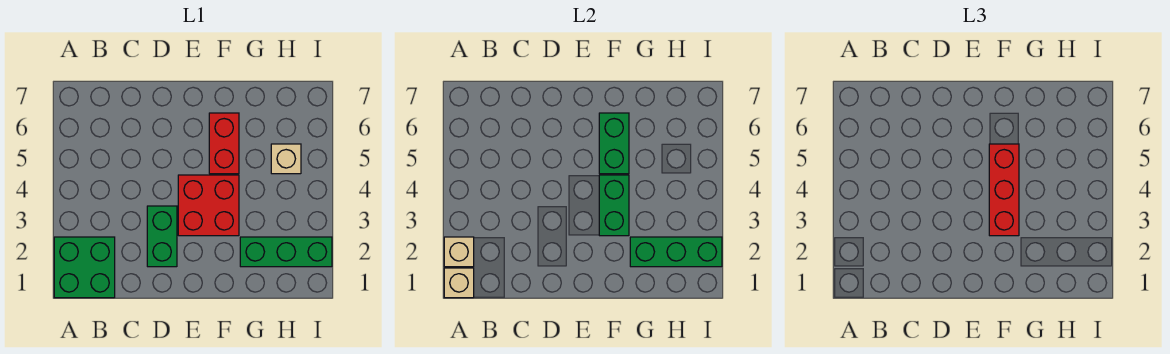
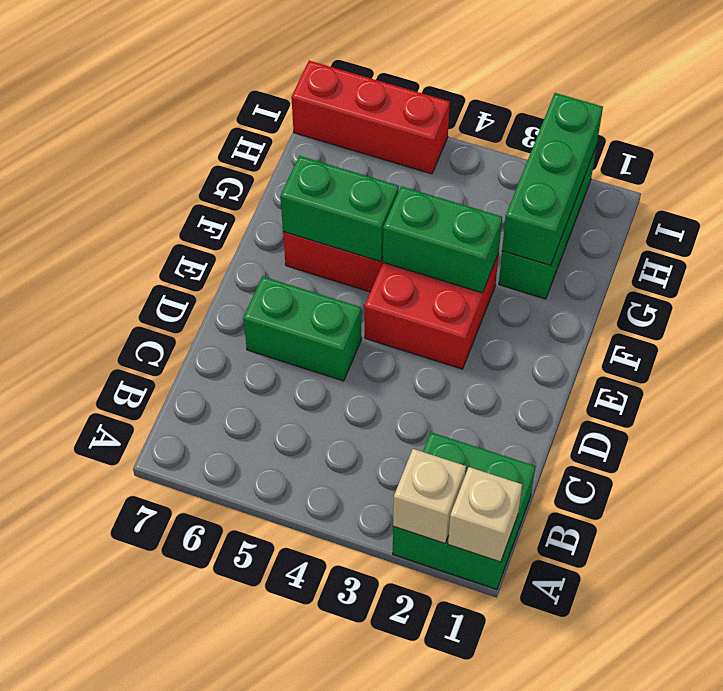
green 1x2 brick [147,206,177,267] -> green 1x2 brick moved to [243,276,362,381]
red 1x3 brick [989,144,1019,236] -> red 1x3 brick moved to [291,61,450,174]
tan 1x1 brick [271,144,301,174] -> none

